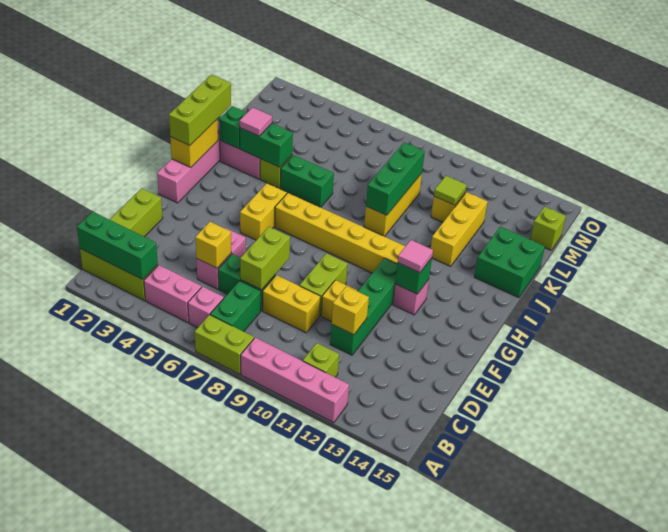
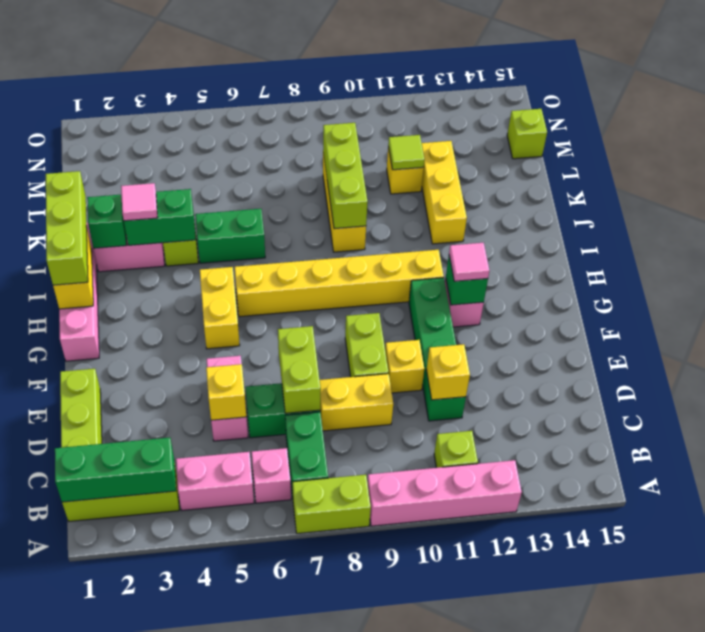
green 1x3 brick [366,142,425,215] -> lime 1x3 brick [323,123,368,229]
green 2x2 brick [474,227,545,298] -> none

